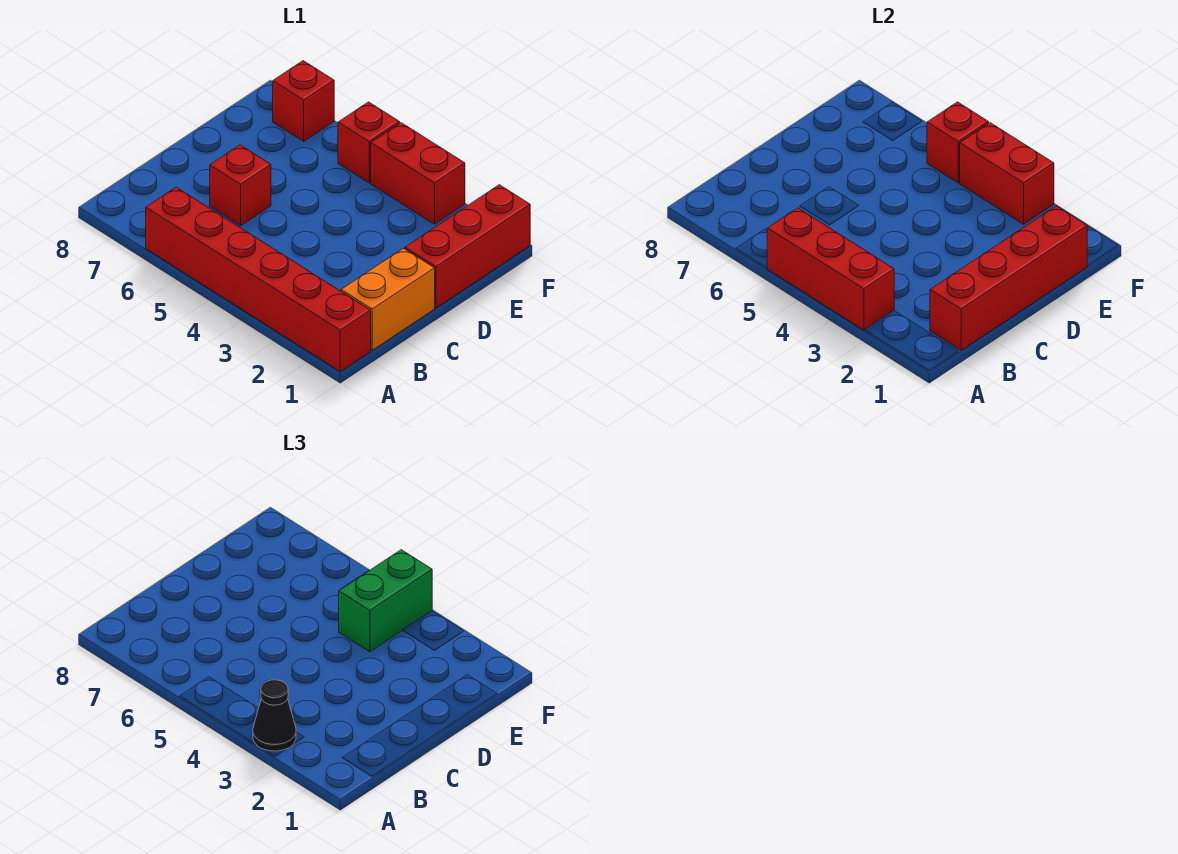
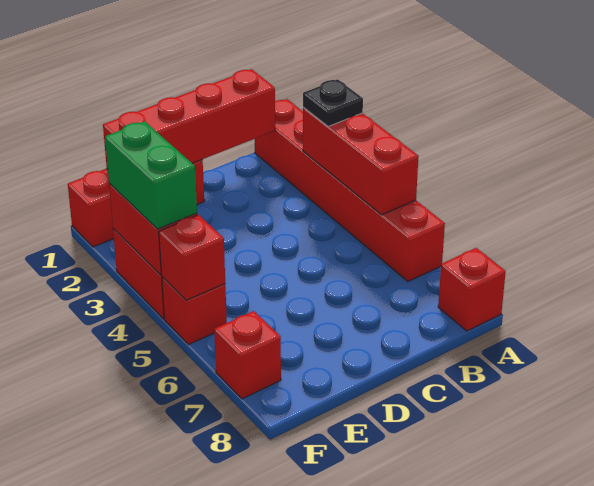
black 1x1 cone [253,680,296,751] -> black 1x1 plate [303,79,363,127]
orange 1x2 brick [341,248,435,350] -> none
red 1x1 brick [210,145,271,226] -> red 1x1 brick moved to [438,248,506,331]
green 1x2 brick [339,550,432,652] -> green 1x2 brick turned to [105,121,197,229]

